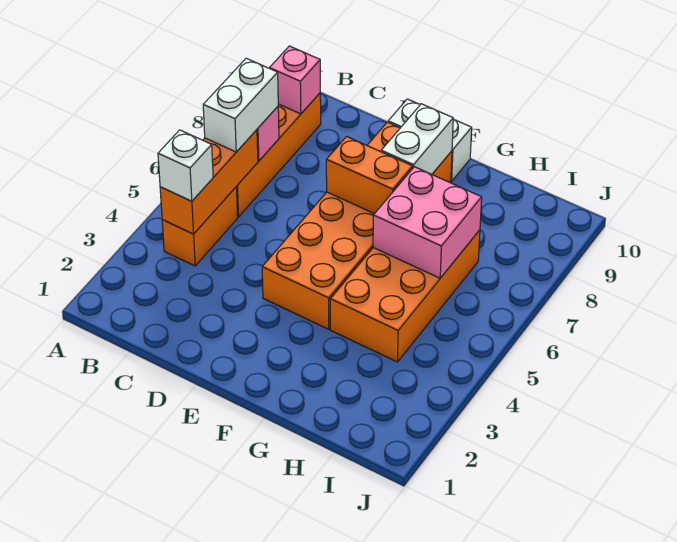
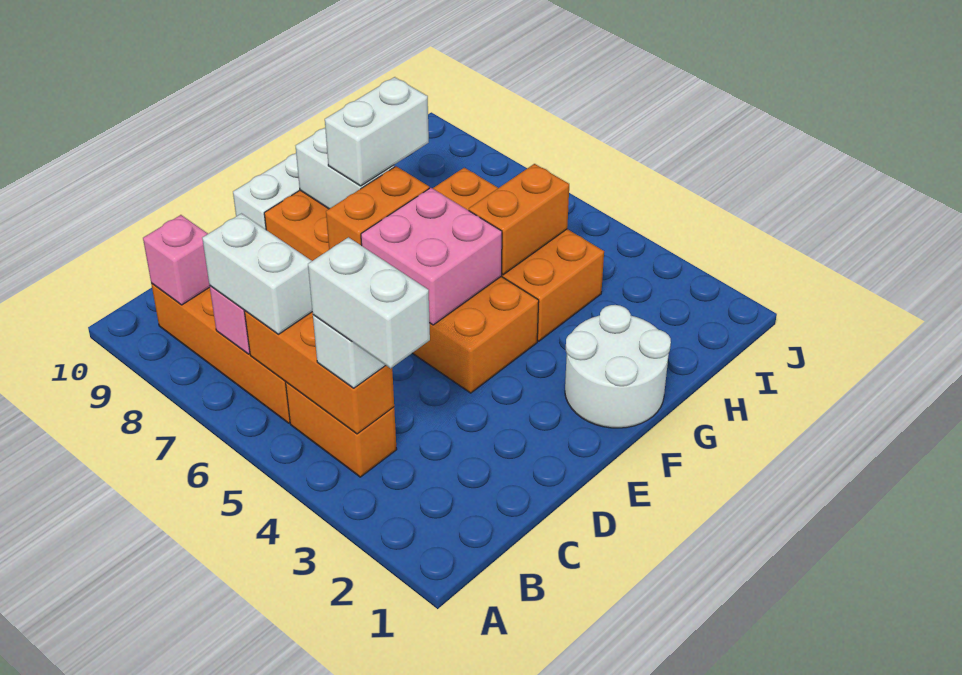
none -> white 1x2 brick [308,237,430,368]
none -> white 2x2 round brick [565,305,671,428]
none -> white 1x2 brick [325,77,429,186]
none -> orange 1x2 brick [469,164,569,275]
pink 2x2 brick [373,167,482,278] -> pink 2x2 brick moved to [361,188,502,325]

